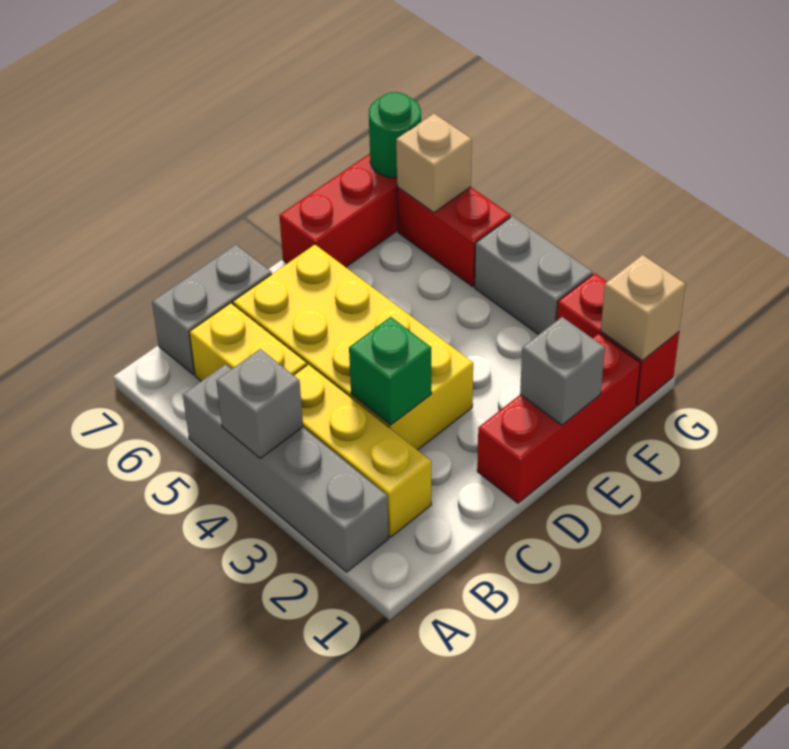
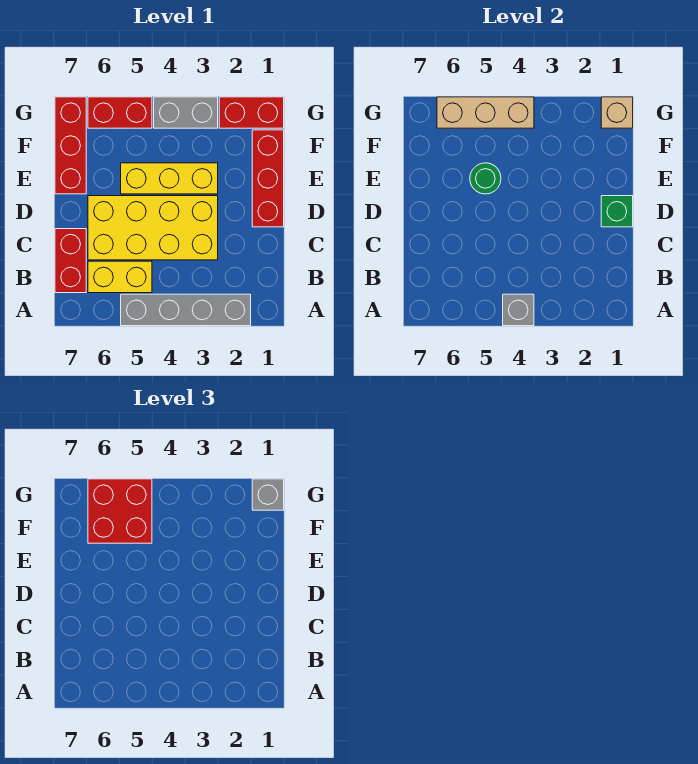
yellow 1x3 brick [294,364,431,537] -> yellow 1x3 brick moved to [121,163,218,194]
grey 1x2 brick [152,245,272,375] -> red 1x2 brick [55,229,86,293]
green 1x1 brick [349,317,432,425] -> green 1x1 brick moved to [601,196,633,227]
grey 1x1 brick [520,317,605,425] -> grey 1x1 brick moved to [252,479,284,510]
none -> red 2x2 brick [88,479,152,543]
tan 1x1 brick [396,114,472,213] -> tan 1x3 brick [437,97,534,128]
green 1x1 round brick [369,92,421,178] -> green 1x1 round brick moved to [470,163,501,194]

